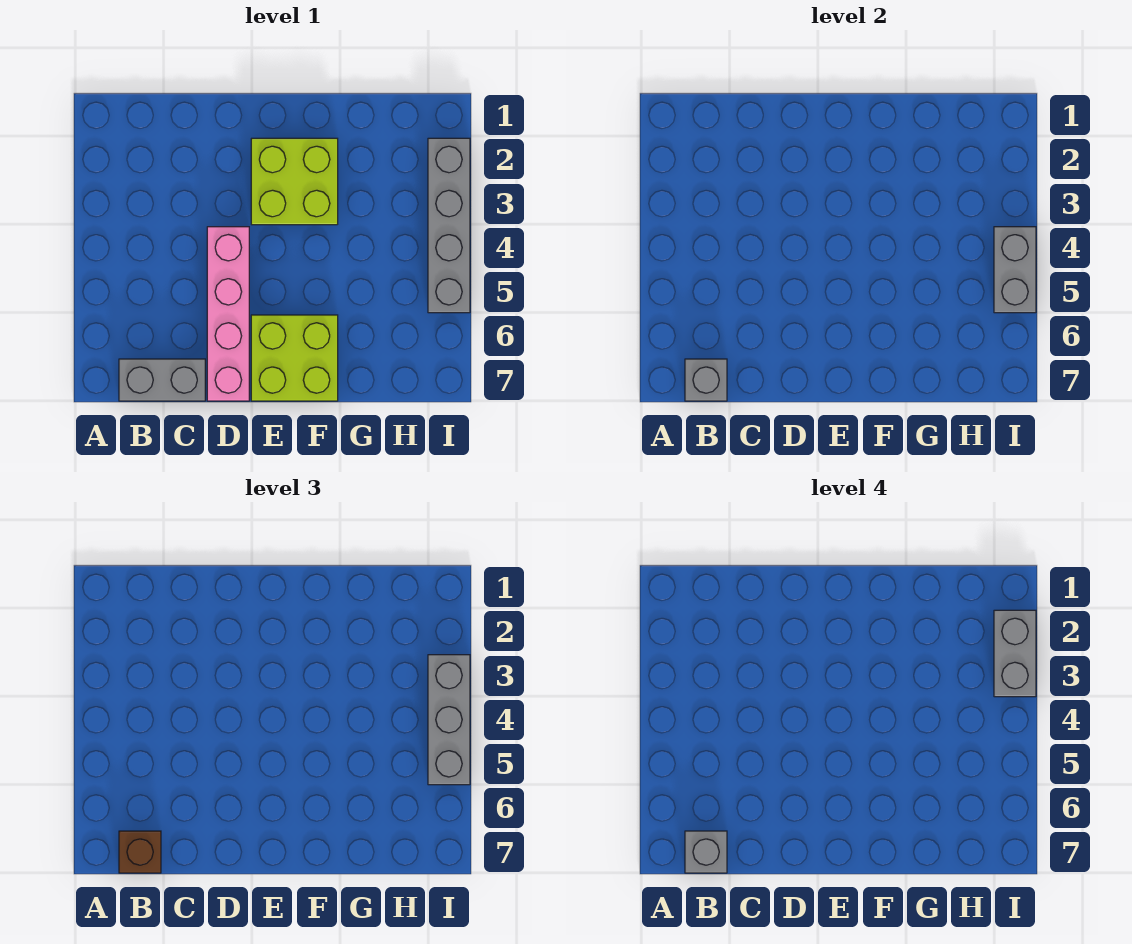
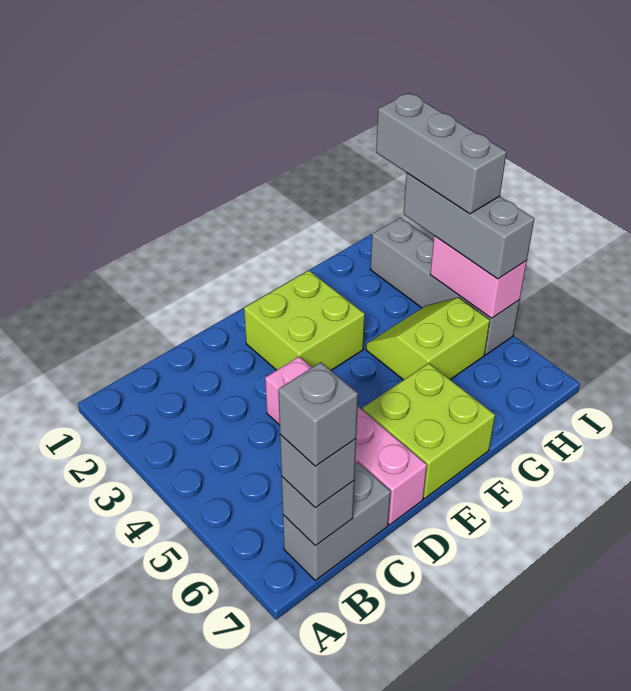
brown 1x1 brick [119,831,161,873] -> grey 1x1 brick [280,435,356,508]
none -> lime 2x2 slope [366,298,490,380]
grey 1x2 brick [994,610,1036,697] -> grey 1x3 brick [376,93,507,214]
grey 1x2 brick [994,227,1036,313] -> pink 1x2 brick [430,236,527,318]

